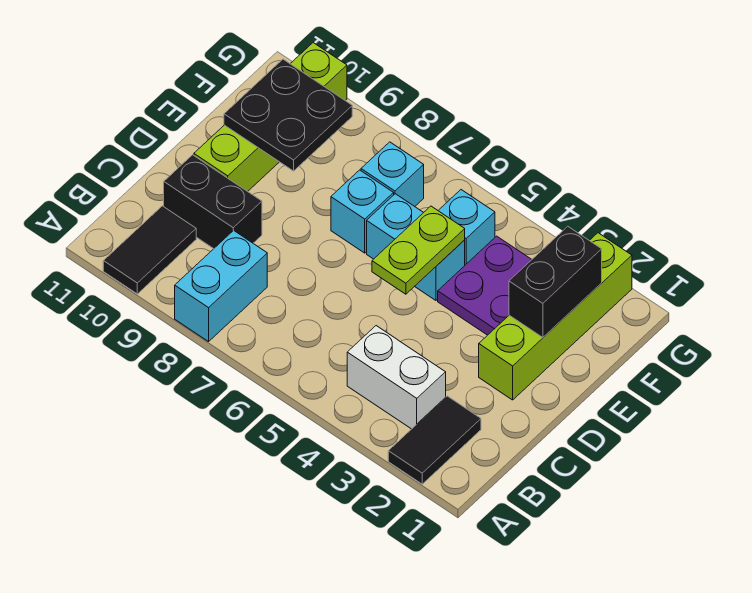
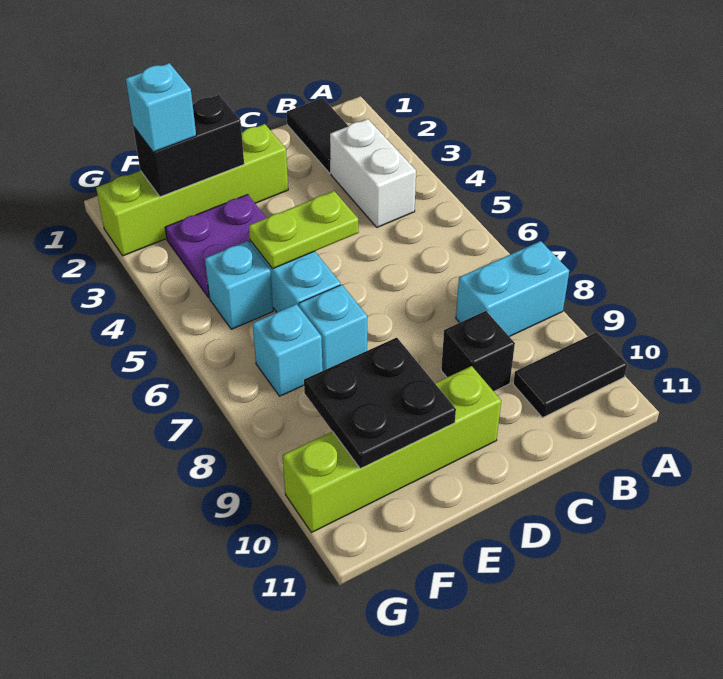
black 1x2 tile [388,396,481,484] -> black 1x2 tile turned to [287,98,348,173]
black 1x2 brick [164,155,262,249] -> black 1x1 brick [441,311,515,391]
none -> cyan 1x1 brick [126,63,196,152]

